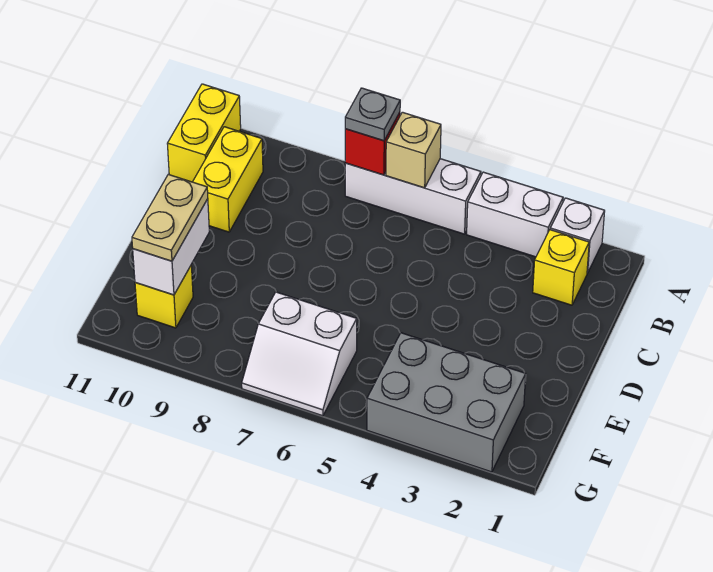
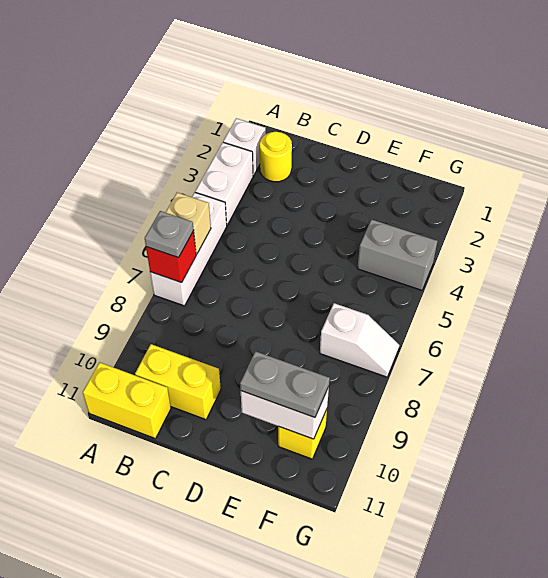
yellow 1x1 brick [533,230,589,305] -> yellow 1x1 round brick [260,132,292,182]
tan 1x2 plate [132,174,208,261] -> grey 1x2 plate [240,351,330,418]
grey 2x3 brick [367,333,526,472] -> grey 1x2 brick [357,220,437,290]
white 2x2 slope [242,292,357,416] -> white 1x2 slope [320,303,399,377]

